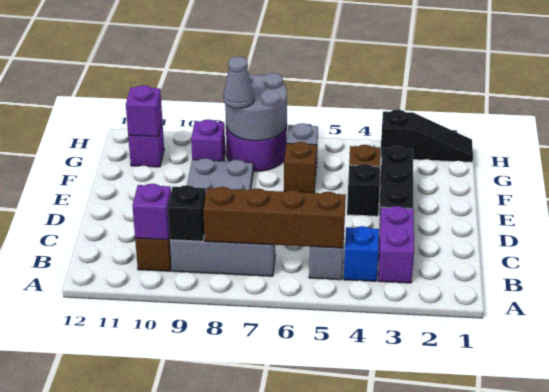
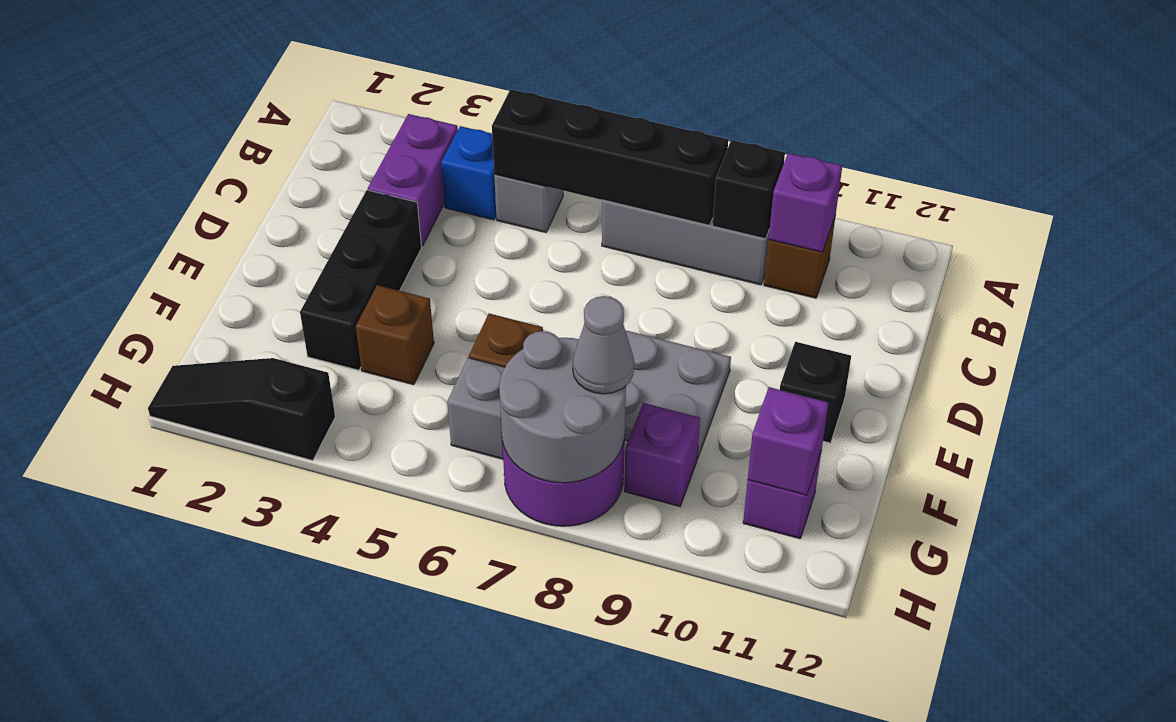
brown 1x4 brick [203,187,346,248] -> black 1x4 brick [492,89,728,225]
black 1x1 brick [347,164,380,216] -> black 1x1 brick moved to [780,342,851,443]

